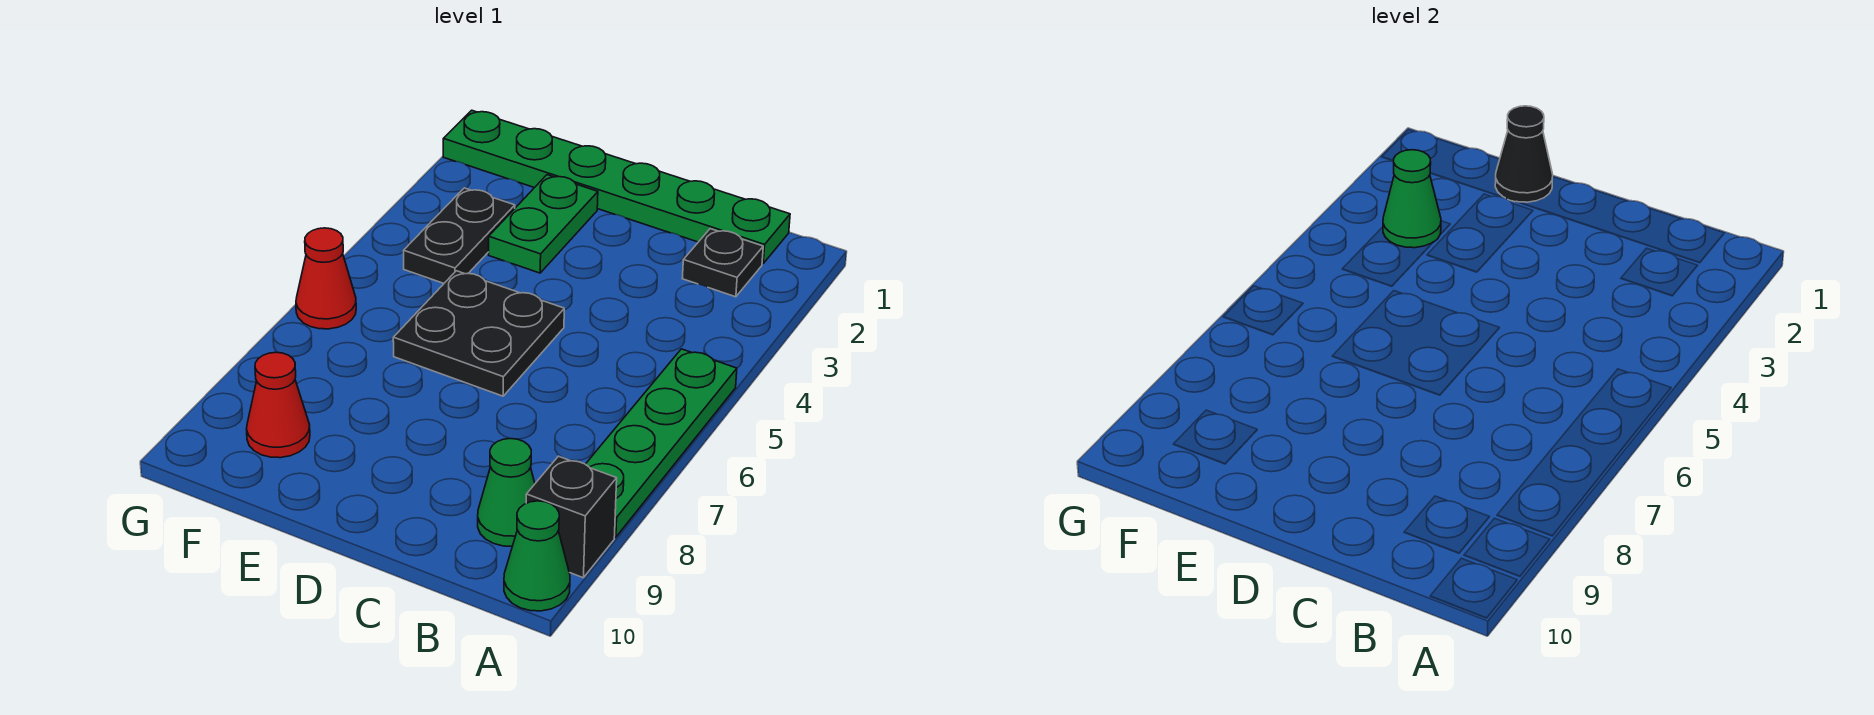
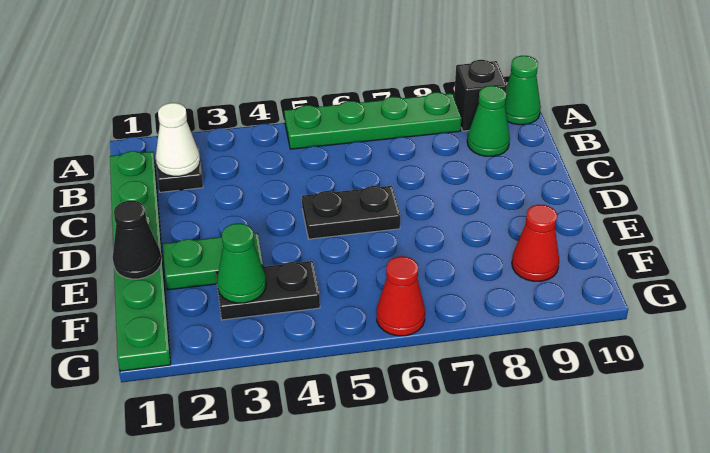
none -> white 1x1 cone [155,103,200,176]
black 2x2 plate [393,271,564,396] -> black 1x2 plate [302,186,400,239]

